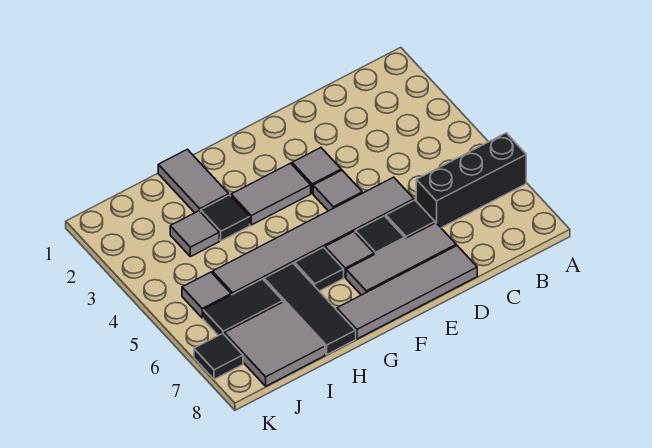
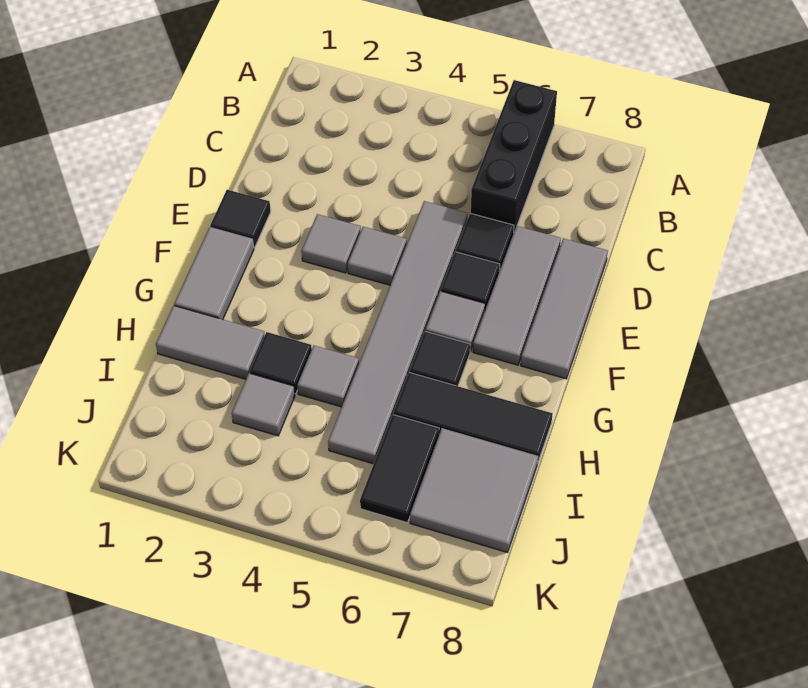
grey 1x4 tile [337,246,477,339] -> grey 1x3 tile [521,238,608,379]
grey 1x2 tile [231,163,311,225] -> grey 1x2 tile moved to [174,227,254,319]
grey 1x1 tile [182,272,231,318] -> grey 1x1 tile moved to [297,346,359,407]
black 1x1 tile [194,333,243,379] -> black 1x1 tile moved to [210,190,271,248]

